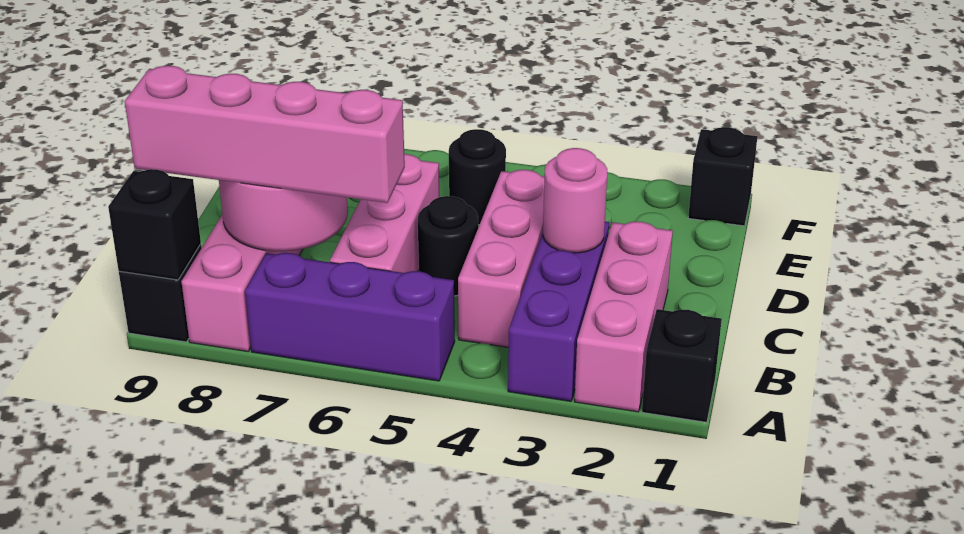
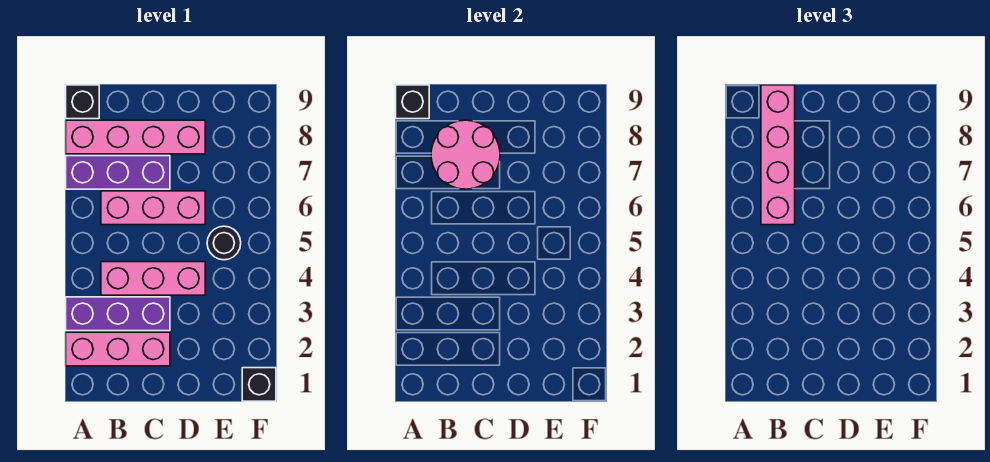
black 1x1 brick [642,309,722,422] -> none
purple 1x3 brick [245,253,455,381] -> purple 1x3 brick turned to [66,156,170,189]
pink 1x1 round brick [543,148,607,253] -> none
black 1x1 round brick [418,196,478,296] -> none

